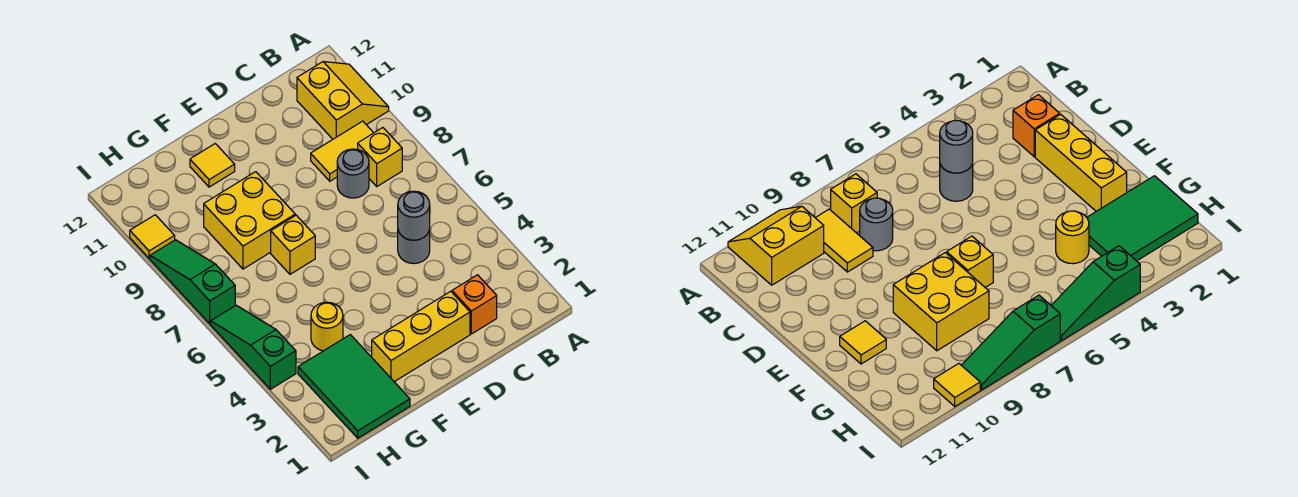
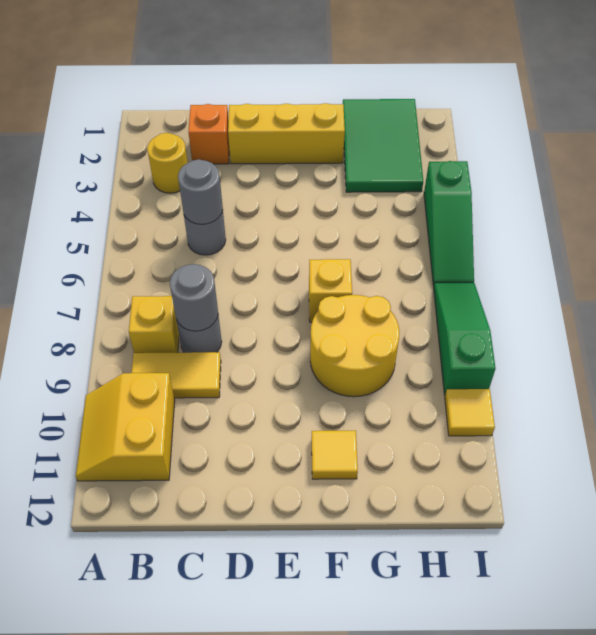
none -> grey 1x1 round brick [170,264,218,331]
yellow 2x2 brick [204,172,295,269] -> yellow 2x2 round brick [310,295,400,397]
yellow 1x1 round brick [311,302,343,351] -> yellow 1x1 round brick moved to [147,133,187,193]
green 1x3 slope [150,240,235,324] -> green 1x3 slope turned to [434,283,496,395]

